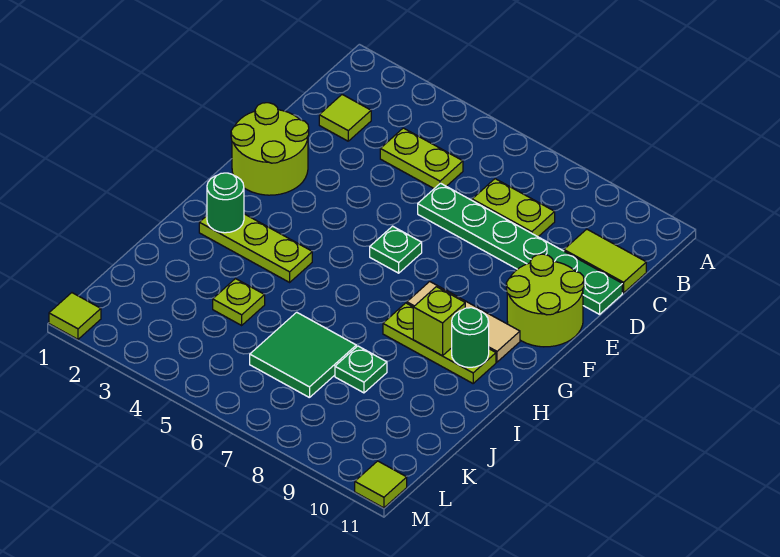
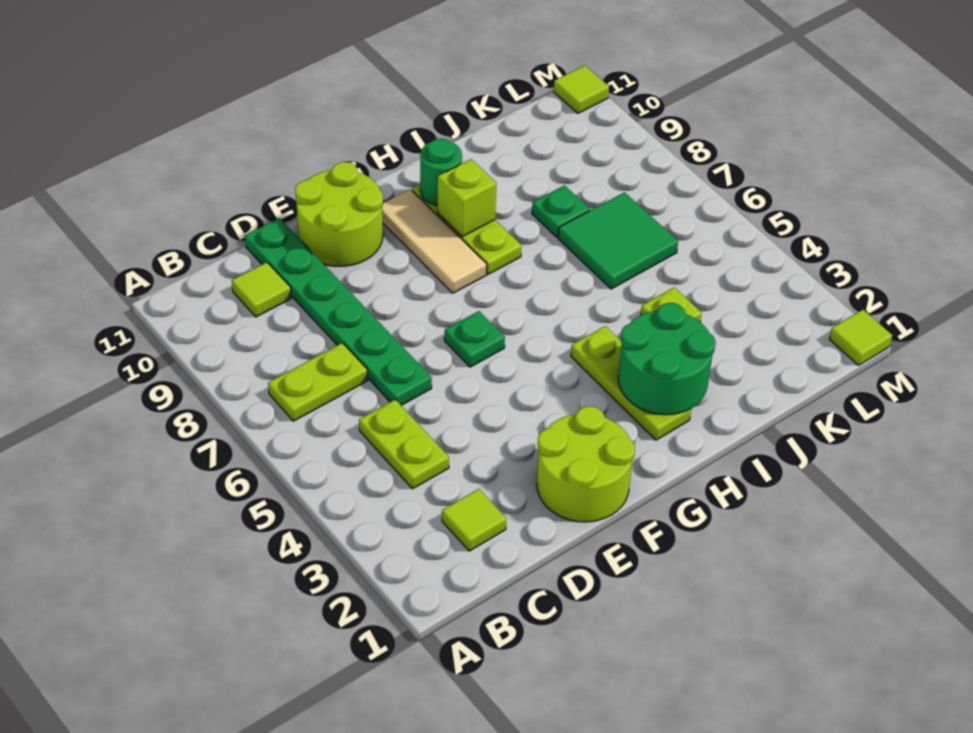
lime 1x2 plate [472,179,555,237] -> lime 1x2 plate turned to [268,343,368,421]
lime 1x2 tile [564,229,646,293] -> lime 1x1 tile [232,262,291,317]
green 1x1 round brick [207,173,244,233] -> green 2x2 round brick [618,303,716,415]

